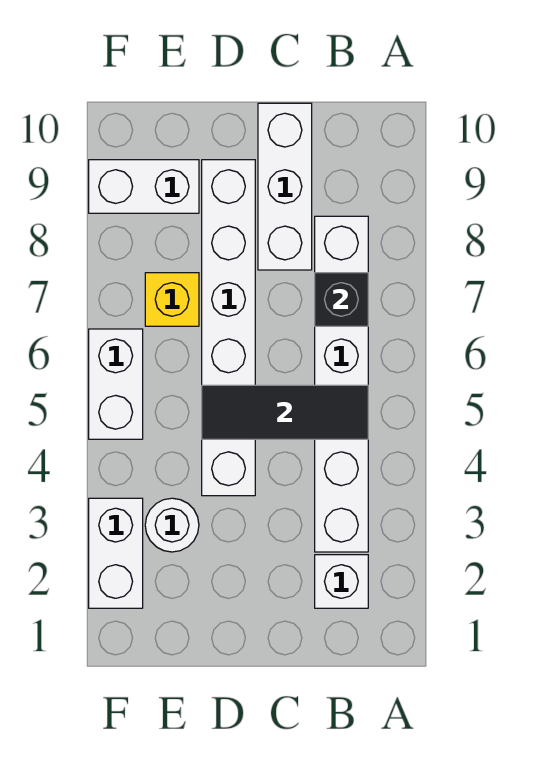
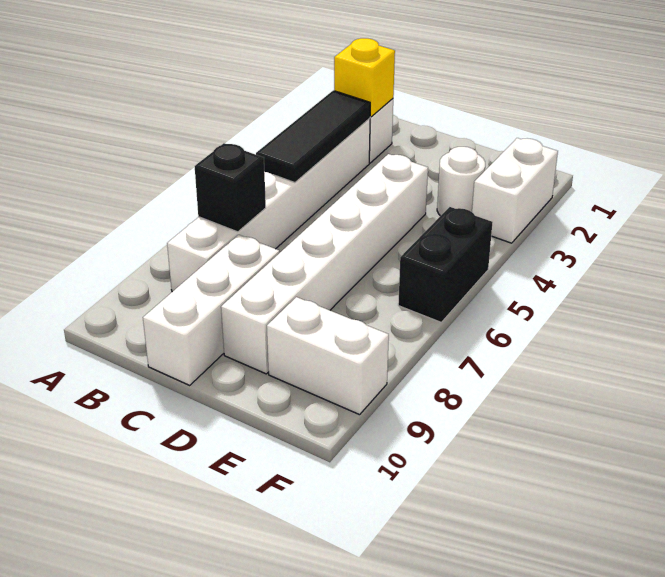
black 1x3 tile [202,385,368,439] -> black 1x3 tile turned to [256,91,370,183]
yellow 1x1 brick [145,273,199,326] -> yellow 1x1 brick moved to [334,38,395,117]
white 1x2 brick [89,329,143,439] -> black 1x2 brick [398,207,493,322]

